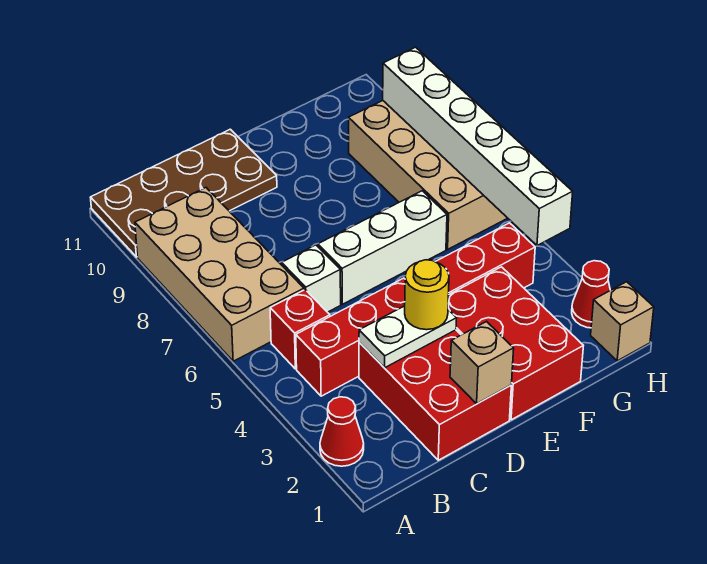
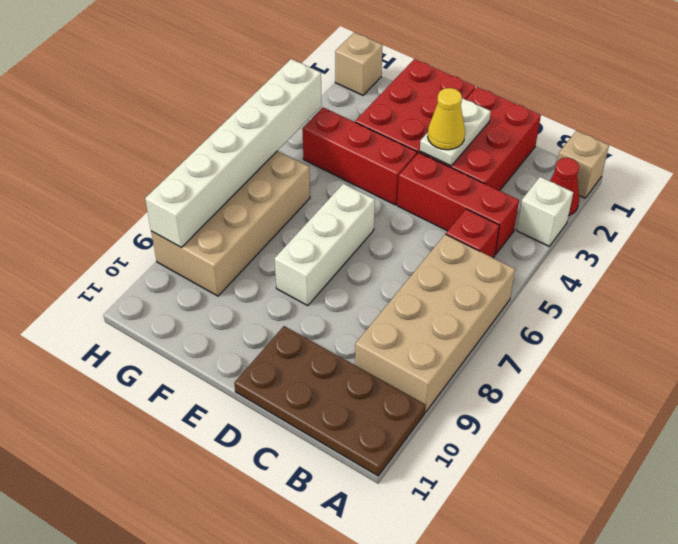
white 1x2 plate [359,306,456,368] -> white 1x2 plate turned to [420,98,491,166]
white 1x1 brick [282,245,341,312] -> white 1x1 brick moved to [517,177,573,246]
tan 1x1 brick [450,322,514,404] -> tan 1x1 brick moved to [558,131,609,198]
yellow 1x1 round brick [405,260,449,330] -> yellow 1x1 cone [428,88,465,150]
white 1x3 brick [318,191,447,304] -> white 1x3 brick turned to [275,184,375,306]
red 1x1 cone [572,261,610,328] -> none

